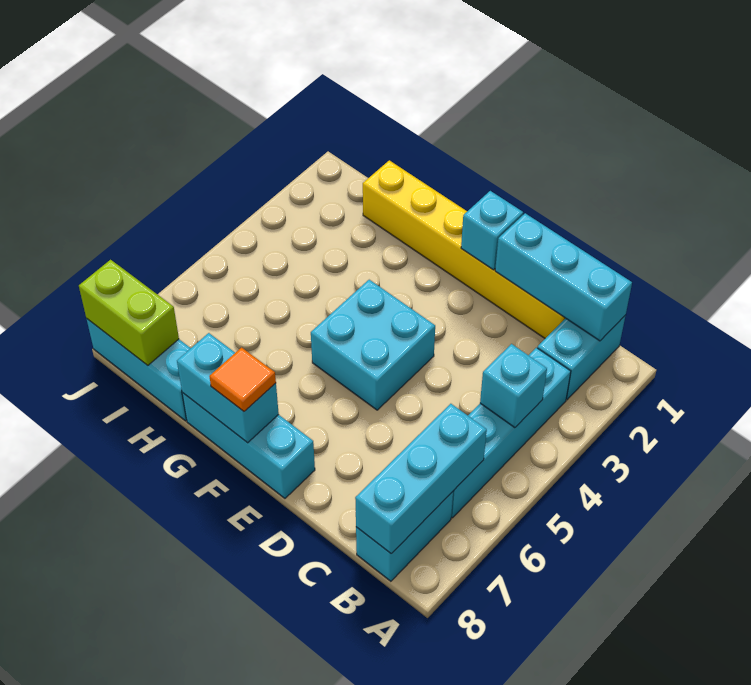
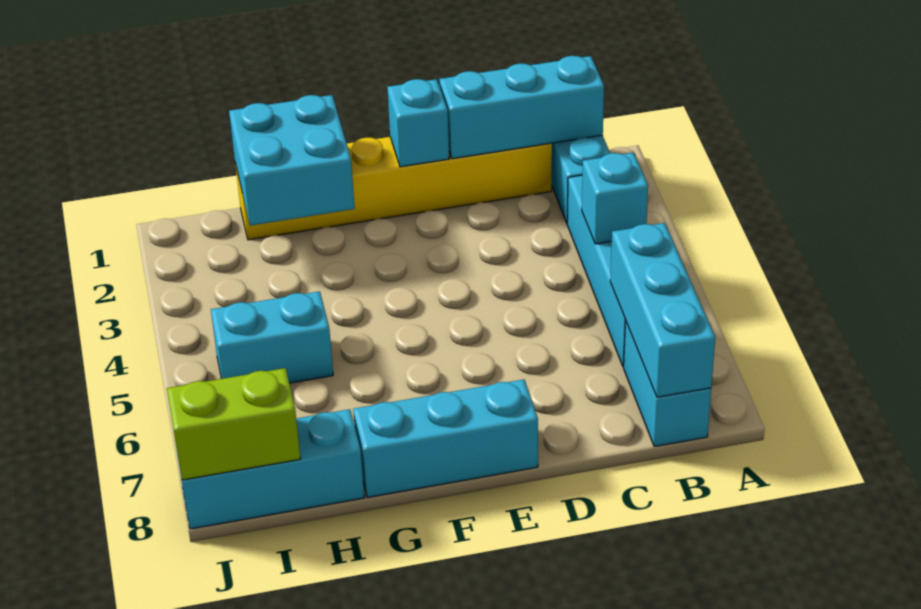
cyan 2x2 brick [311,280,435,410] -> cyan 2x2 brick moved to [229,95,355,226]
cyan 1x2 brick [177,333,279,443] -> cyan 1x2 brick moved to [211,291,333,383]
orange 1x1 tile [209,347,276,411] -> none

